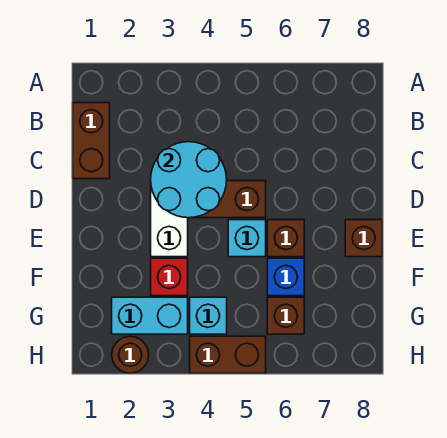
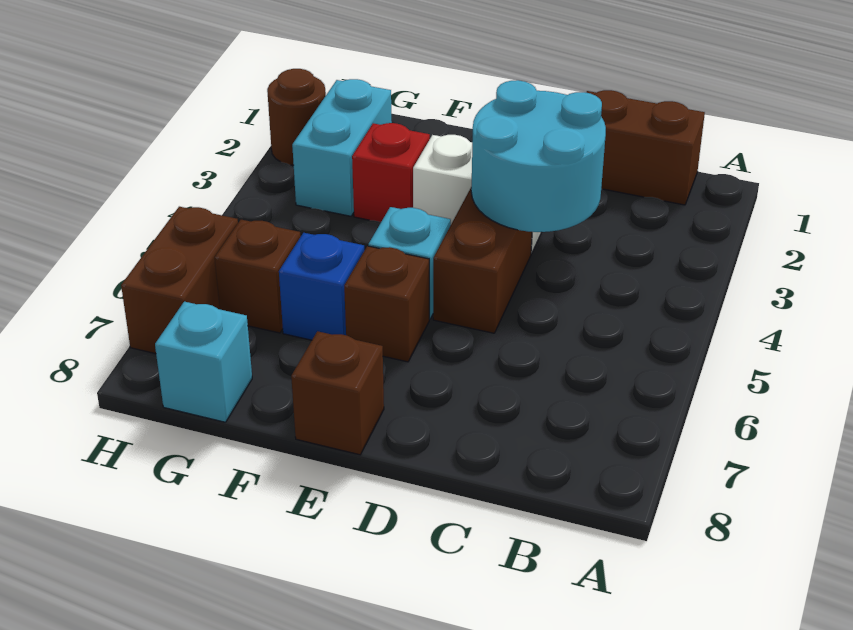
cyan 1x1 brick [190,297,227,334] -> cyan 1x1 brick moved to [155,302,252,422]
brown 1x2 brick [190,336,266,373] -> brown 1x2 brick moved to [121,207,238,354]

